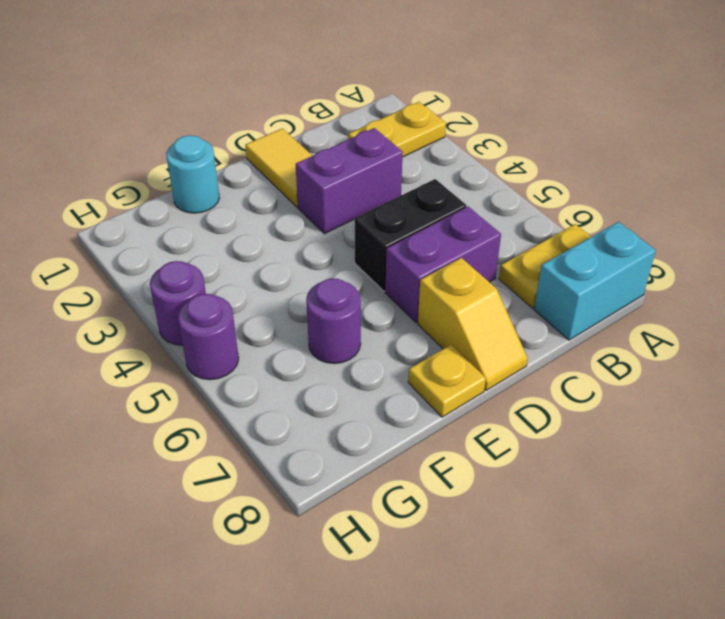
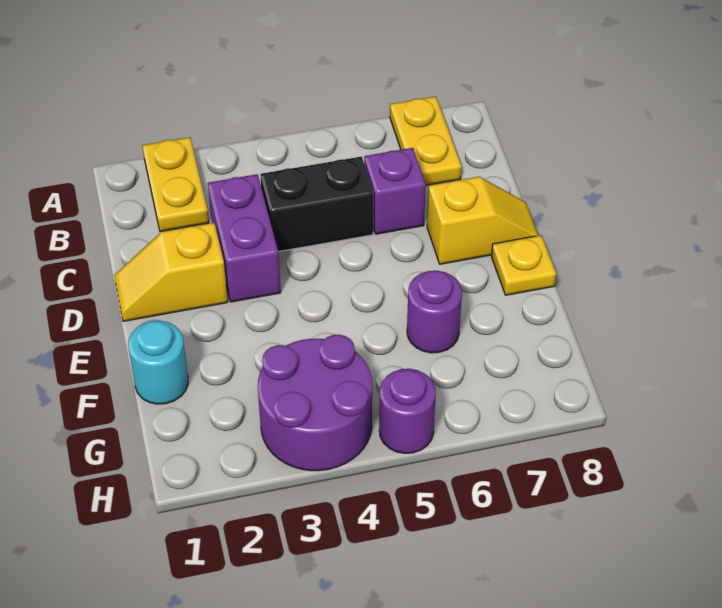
cyan 1x2 brick [534,222,656,340] -> none
black 1x2 brick [354,179,467,291] -> black 1x2 brick turned to [260,156,373,251]
purple 1x2 brick [385,207,501,323] -> purple 1x1 brick [364,148,426,234]
yellow 1x2 tile [245,128,312,207] -> yellow 1x2 slope [114,223,228,321]
purple 1x1 round brick [150,261,206,345] -> purple 2x2 round brick [258,335,372,471]

